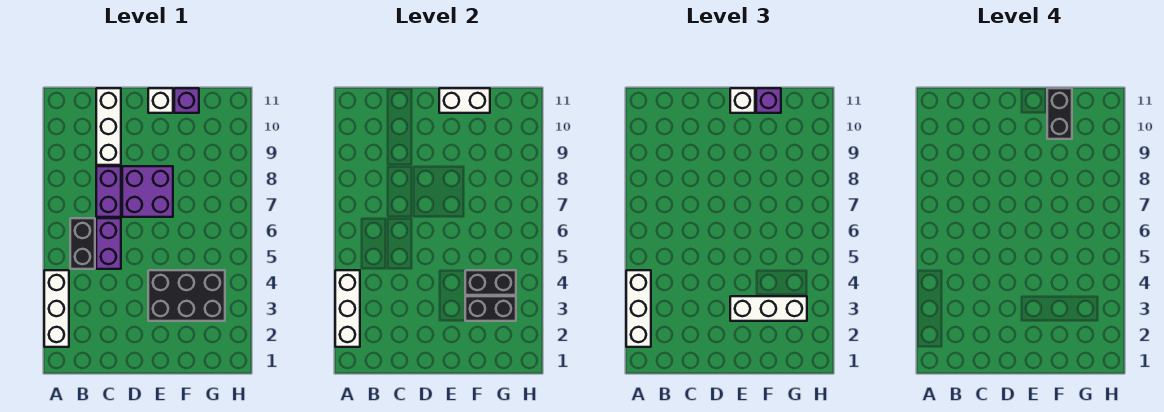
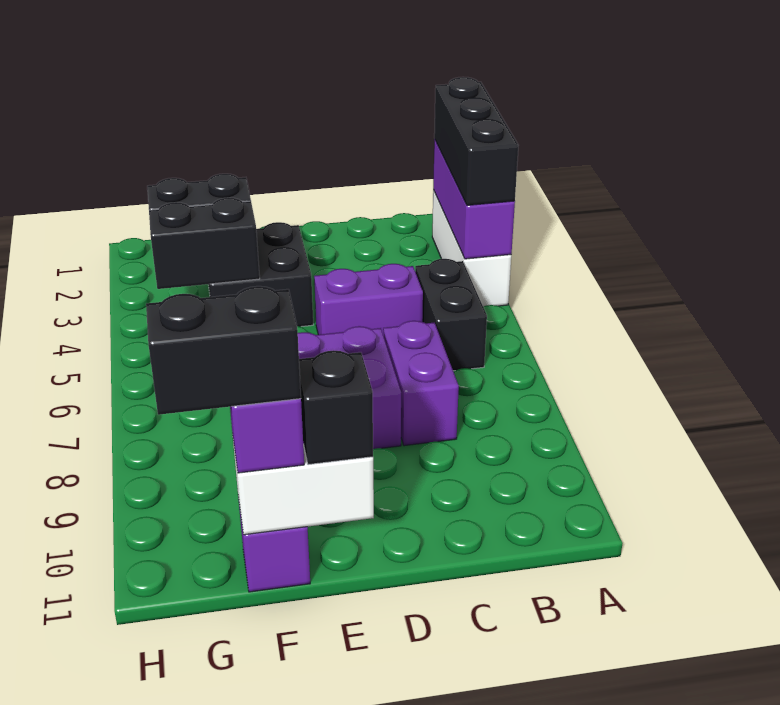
white 1x3 brick [335,270,360,347] -> purple 1x3 brick [433,139,515,259]
white 1x3 brick [626,270,651,347] -> black 1x3 brick [434,77,519,205]
purple 1x2 brick [96,218,121,269] -> purple 1x2 brick turned to [314,264,423,336]
white 1x3 brick [96,88,121,165] -> none
black 2x3 brick [148,270,225,321] -> black 2x2 brick [208,222,313,327]
white 1x3 brick [730,296,807,321] -> none
white 1x1 brick [148,88,173,113] -> none
white 1x1 brick [730,88,755,113] -> black 1x1 brick [299,350,373,465]
black 1x2 brick [1047,88,1072,139] -> black 1x2 brick turned to [146,286,301,415]

